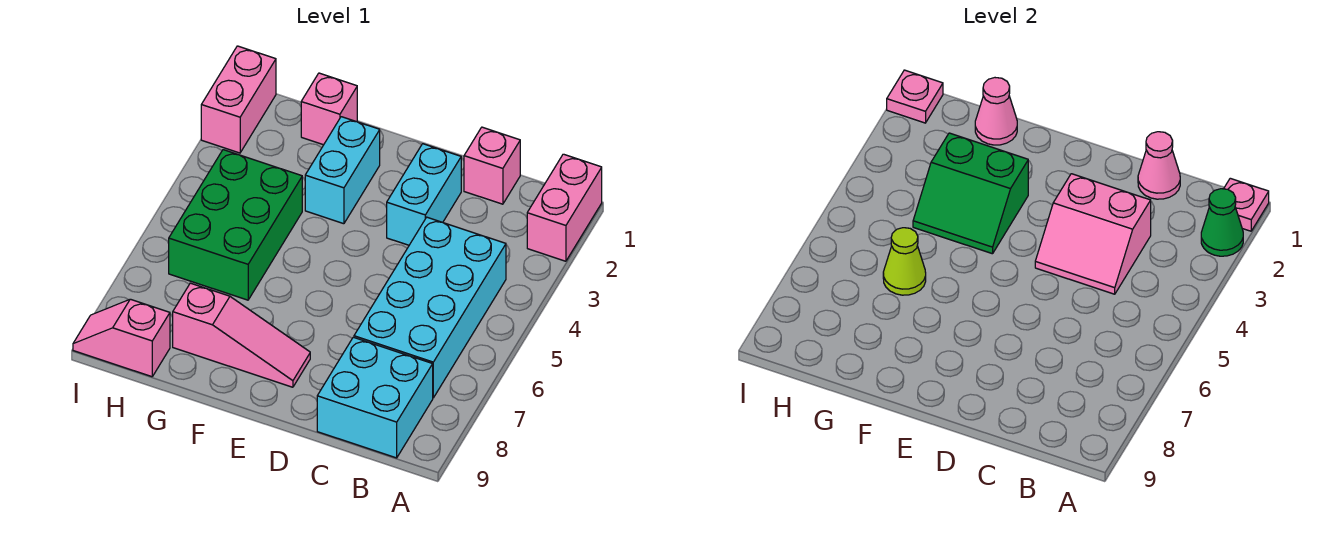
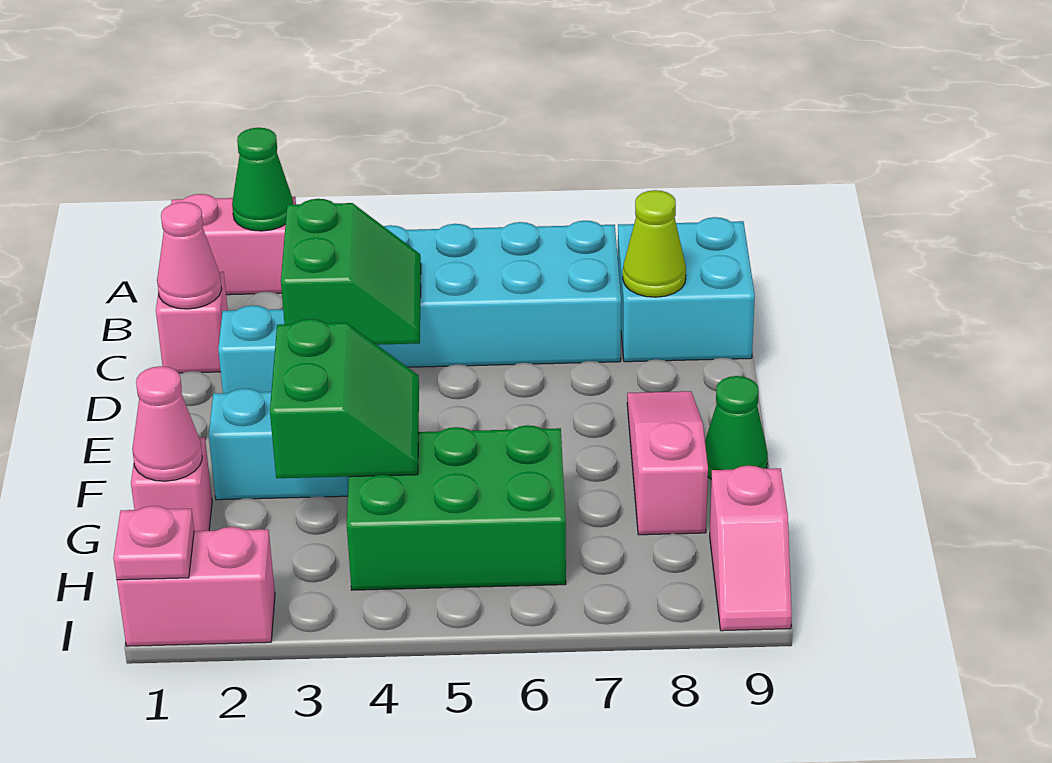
pink 1x1 plate [1224,178,1269,231] -> none
pink 2x2 slope [1035,174,1151,294] -> green 2x2 slope [281,199,421,345]
none -> green 1x1 cone [705,376,768,479]
lime 1x1 cone [883,228,926,295] -> lime 1x1 cone moved to [623,190,686,297]

